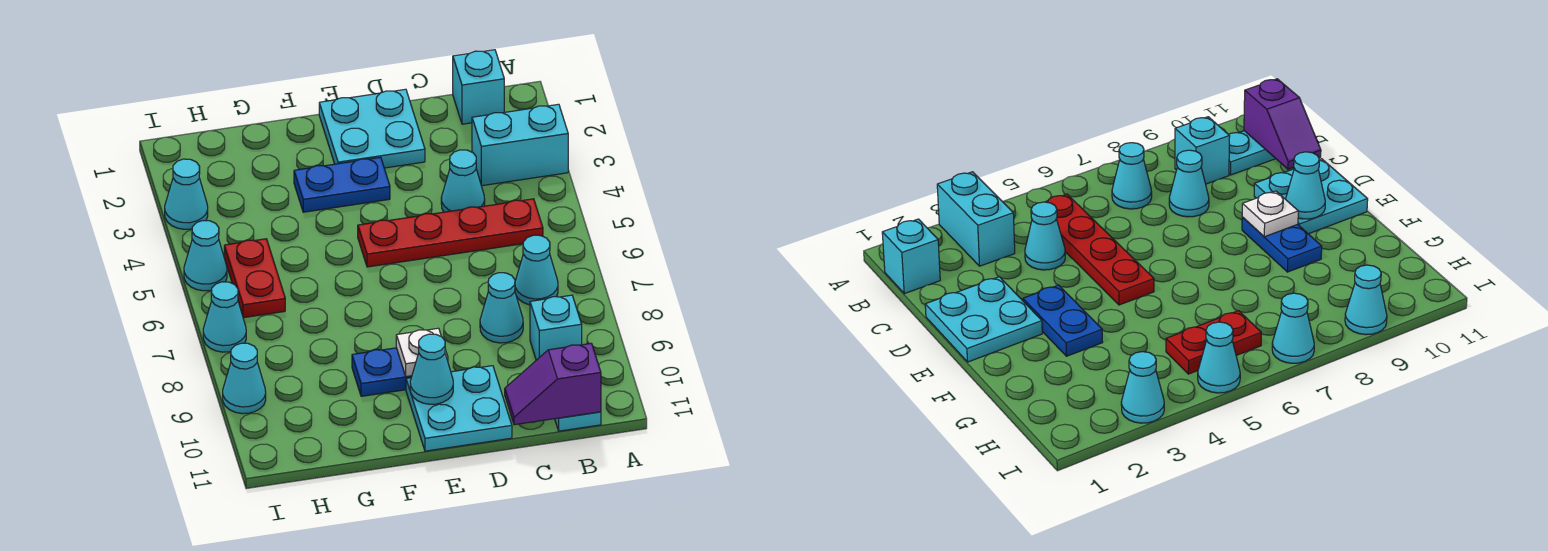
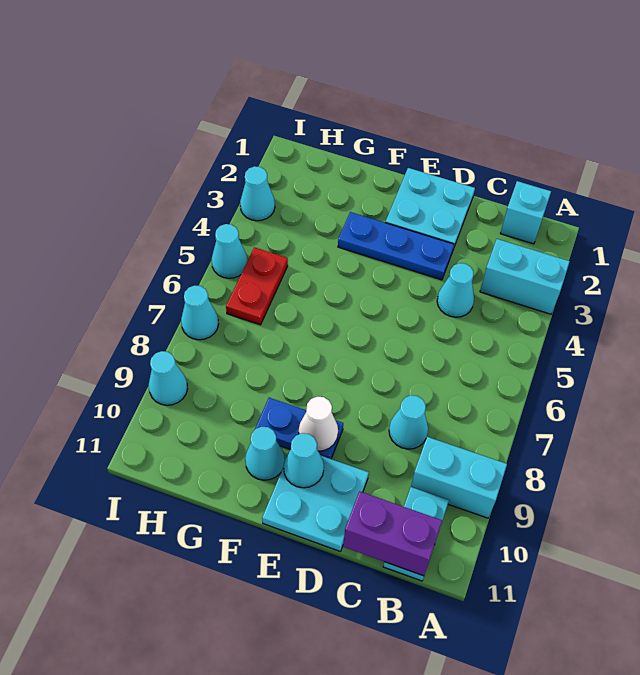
red 1x4 plate [358,199,543,267] -> none
cyan 1x1 cone [515,235,558,305] -> cyan 1x1 cone moved to [245,427,285,480]
cyan 1x1 brick [530,295,582,360] -> cyan 1x2 brick [411,437,507,518]
purple 1x2 slope [505,343,601,425] -> purple 1x2 brick [343,491,442,576]
blue 1x2 plate [294,157,390,212] -> blue 1x3 plate [338,212,454,280]
white 1x1 plate [396,328,448,377] -> white 1x1 cone [299,397,338,451]

